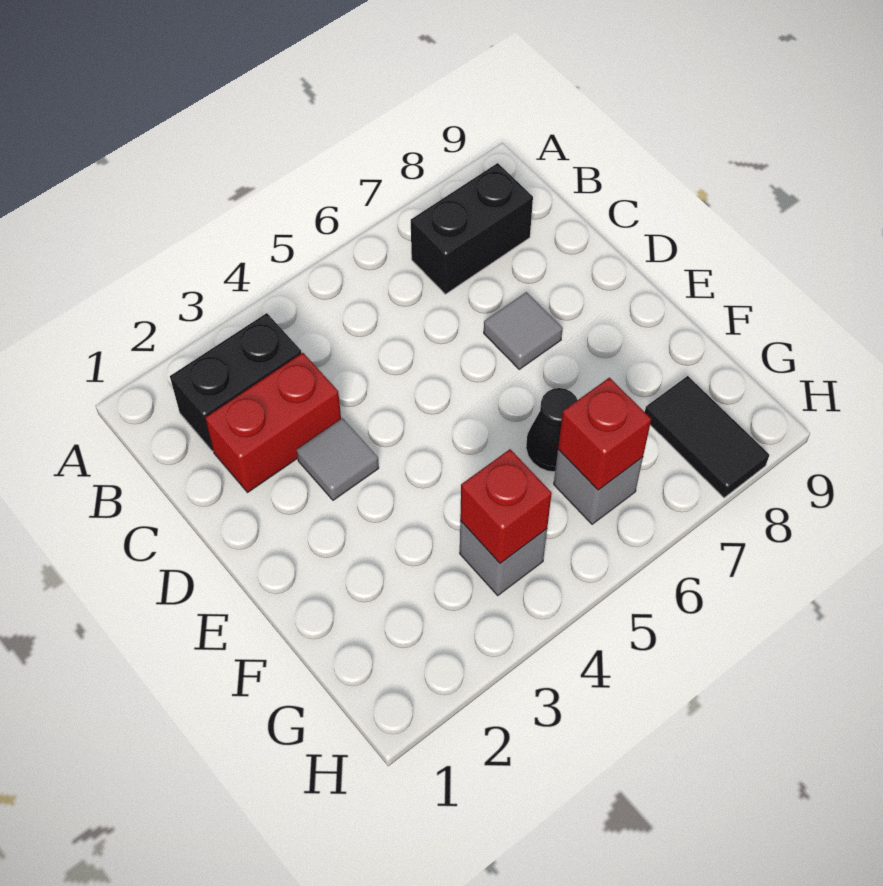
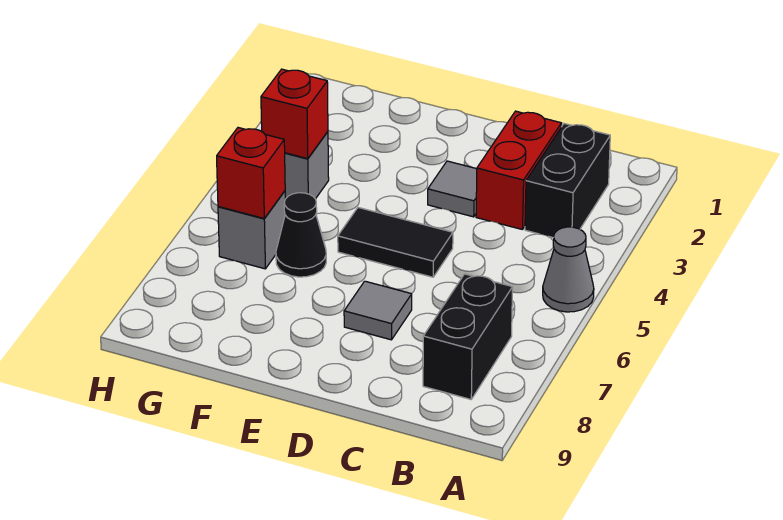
none -> grey 1x1 cone [543,227,594,312]
black 1x2 tile [645,376,769,498] -> black 1x2 tile moved to [338,208,453,277]

